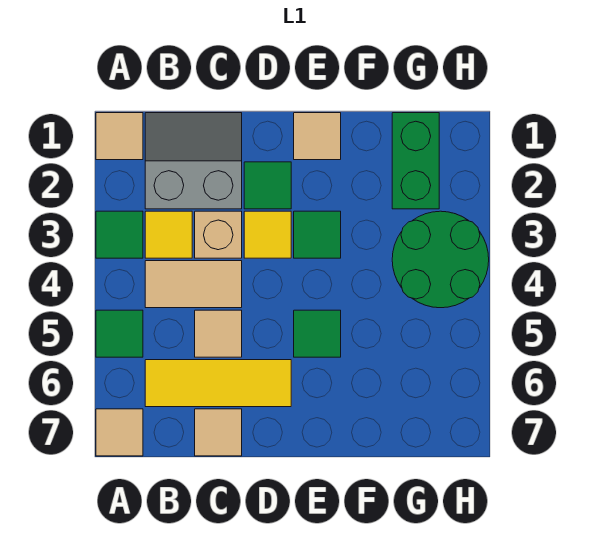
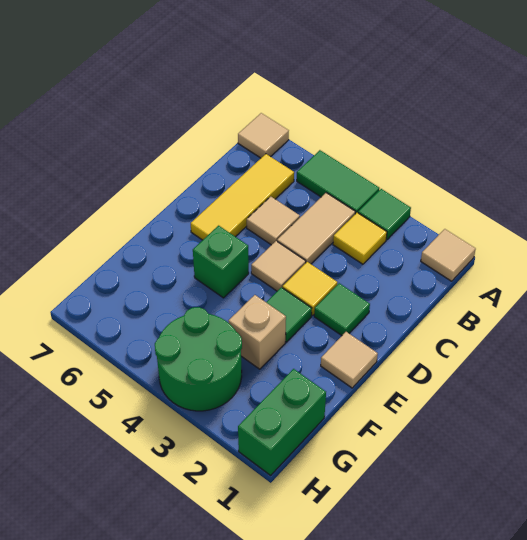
green 1x1 tile [96,310,143,357] -> green 1x2 tile [297,150,379,214]
grey 2x2 slope [145,113,242,209] -> none
tan 1x1 brick [195,211,242,258] -> tan 1x1 brick moved to [229,295,286,369]
tan 1x1 tile [195,409,242,456] -> tan 1x1 tile moved to [251,241,306,291]
green 1x1 tile [294,310,341,357] -> green 1x1 brick [193,226,249,298]
green 1x2 brick [392,113,439,209] -> green 1x2 brick turned to [238,369,326,475]

